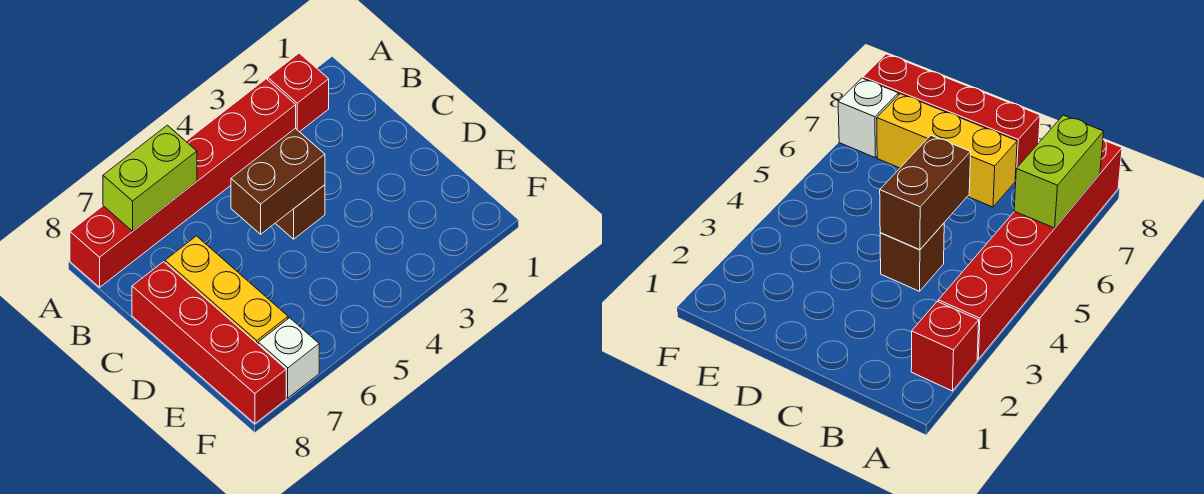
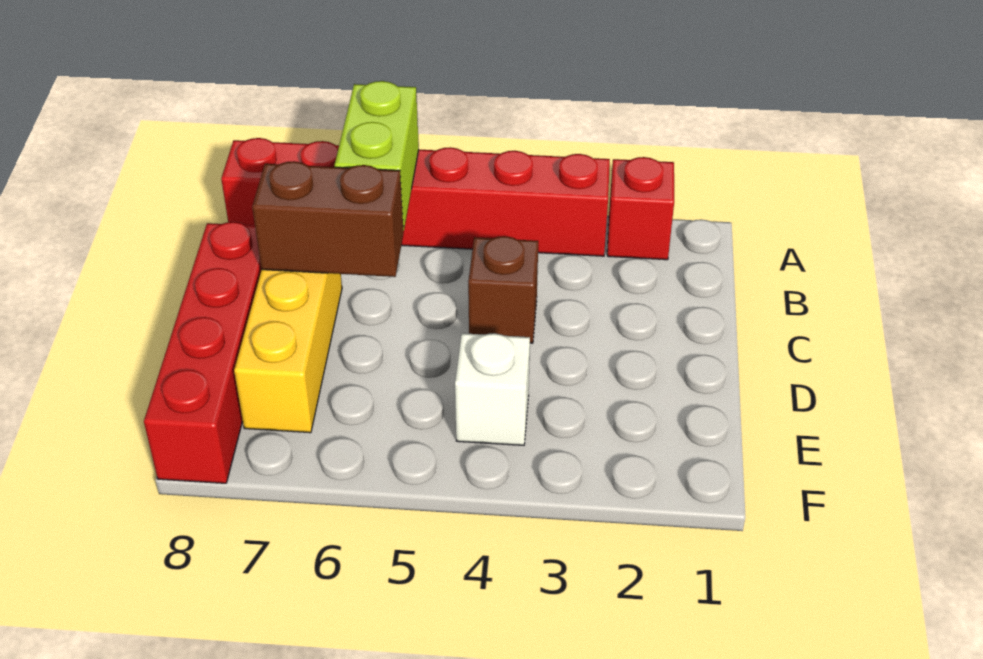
lime 1x2 brick [103,125,197,231] -> lime 1x2 brick turned to [335,81,419,231]
brown 1x2 brick [231,128,325,234] -> brown 1x2 brick moved to [252,161,404,277]
white 1x1 brick [258,318,319,398] -> white 1x1 brick moved to [455,333,530,445]

